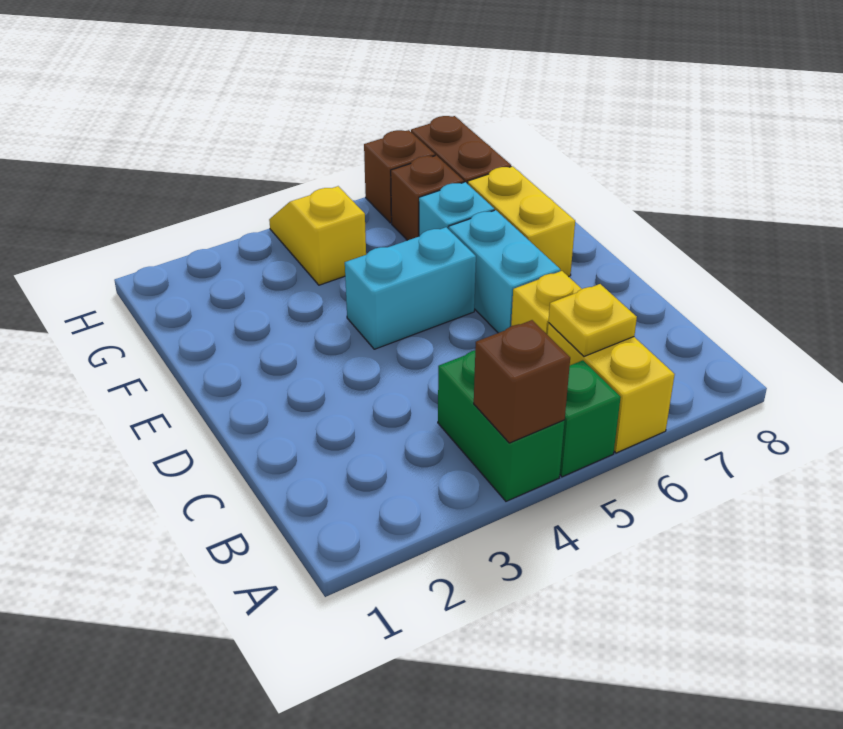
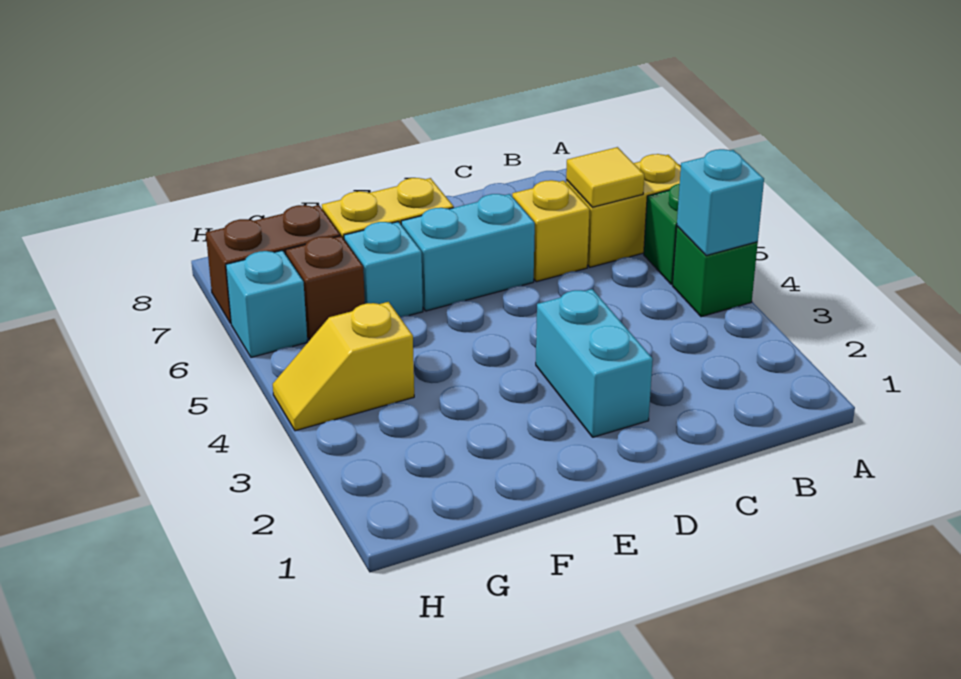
green 1x2 brick [438,350,565,501] -> green 1x1 brick [672,226,758,317]
brown 1x1 brick [474,320,570,443] -> cyan 1x1 brick [677,149,764,256]
yellow 1x1 plate [548,284,637,357] -> yellow 1x1 tile [566,147,644,207]
cyan 1x2 brick [345,227,476,349] -> cyan 1x2 brick moved to [536,289,653,437]
brown 1x1 brick [364,130,435,223] -> cyan 1x1 brick [226,250,308,357]

